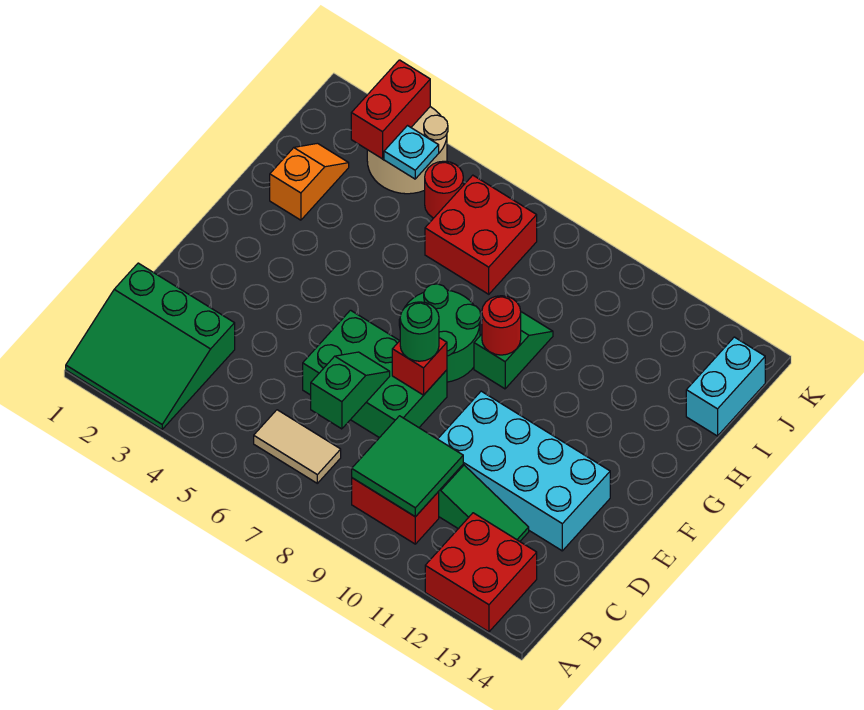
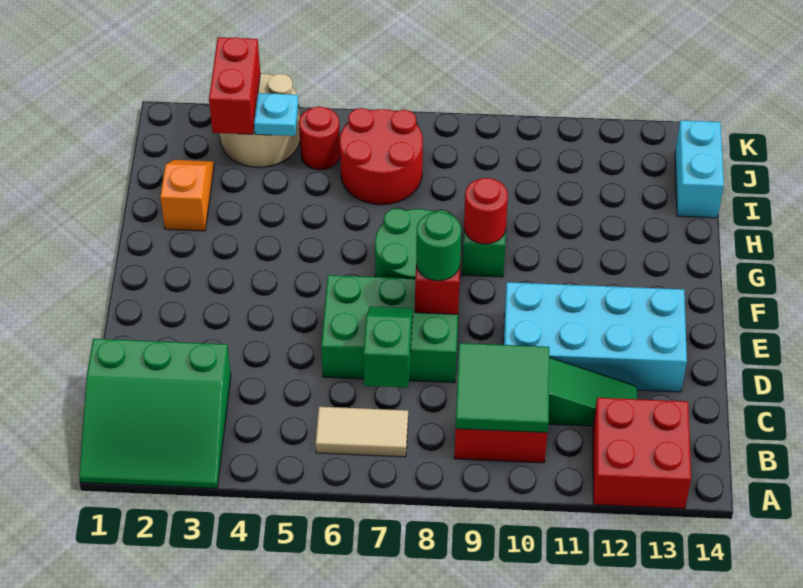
red 2x2 brick [425,175,537,294] -> red 2x2 round brick [340,108,423,205]

